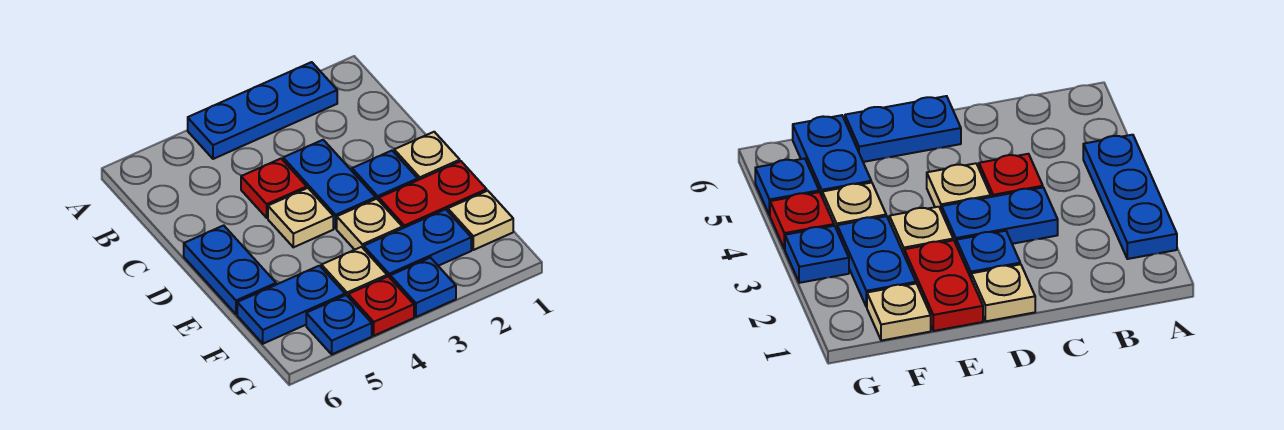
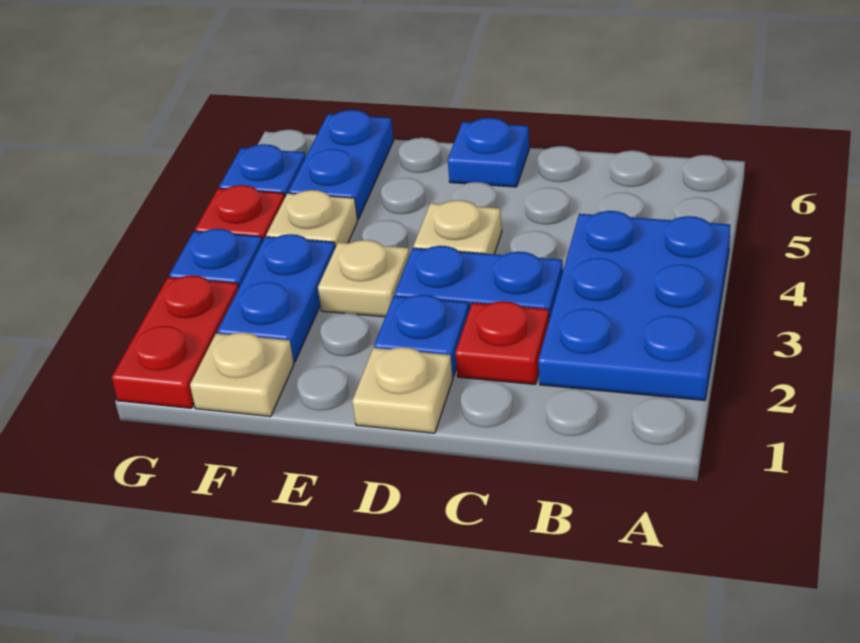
blue 1x3 plate [188,62,337,159] -> blue 2x3 plate [538,211,730,401]
red 1x1 plate [241,159,307,218] -> red 1x1 plate moved to [455,301,549,384]
blue 1x2 plate [184,225,276,314] -> blue 1x1 plate [448,118,529,187]
red 1x2 plate [379,161,487,228] -> red 1x2 plate moved to [112,275,239,408]

